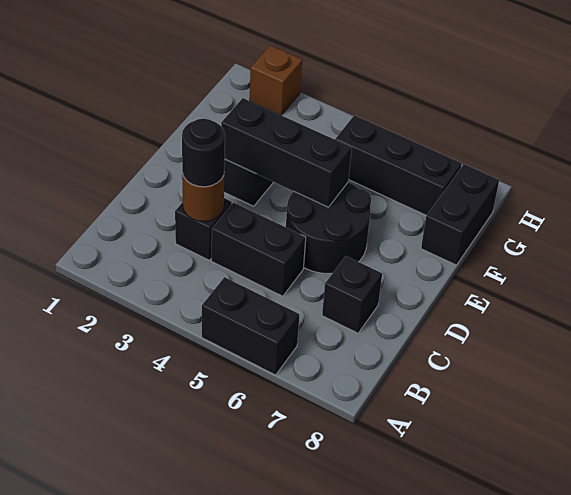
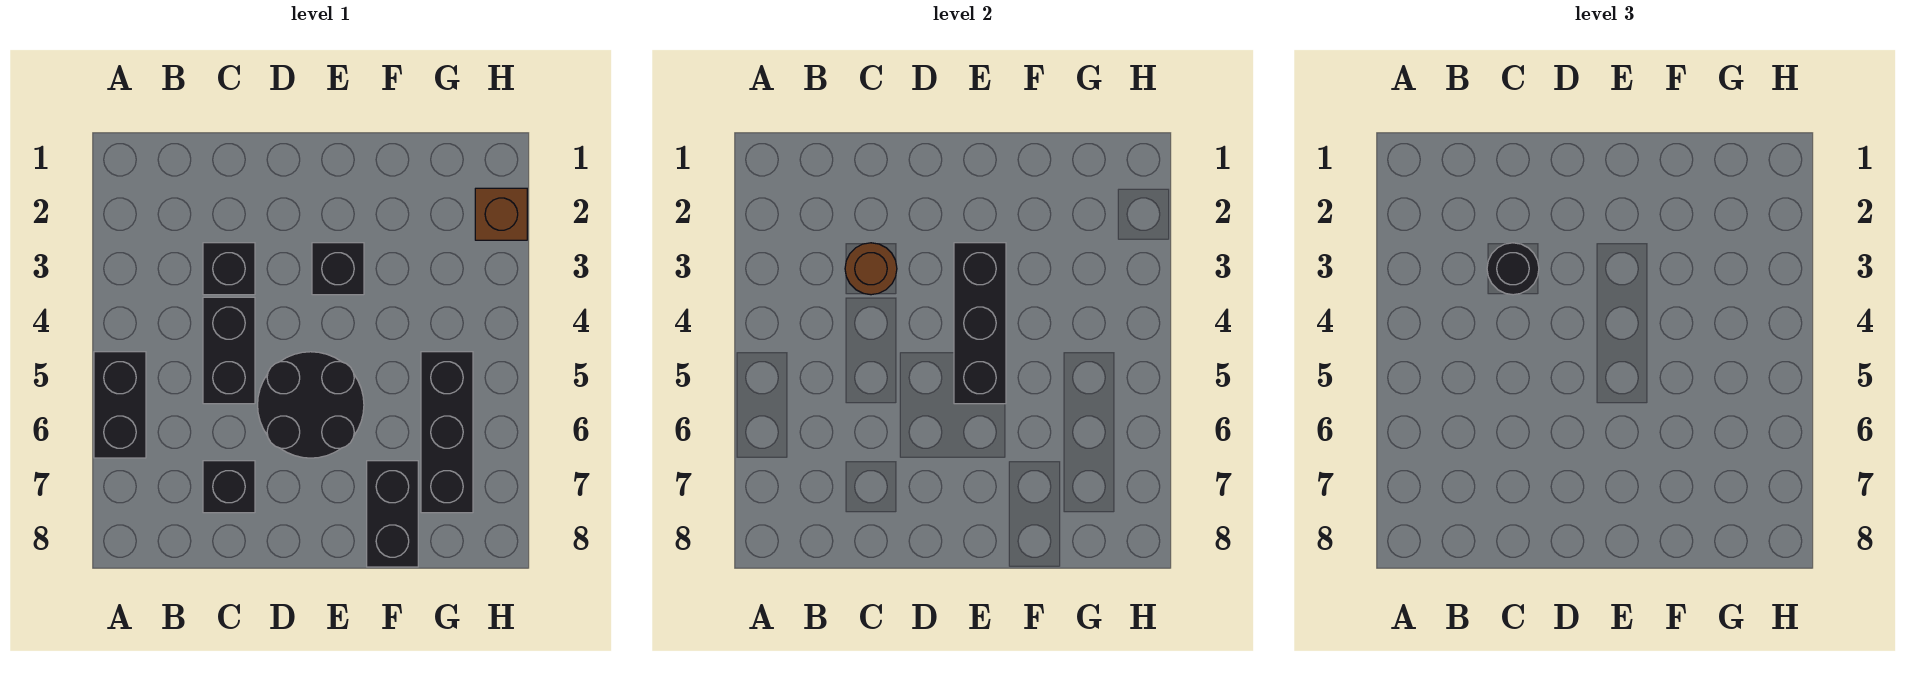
black 1x2 brick [421,164,499,265] -> black 1x2 brick turned to [367,461,418,567]

